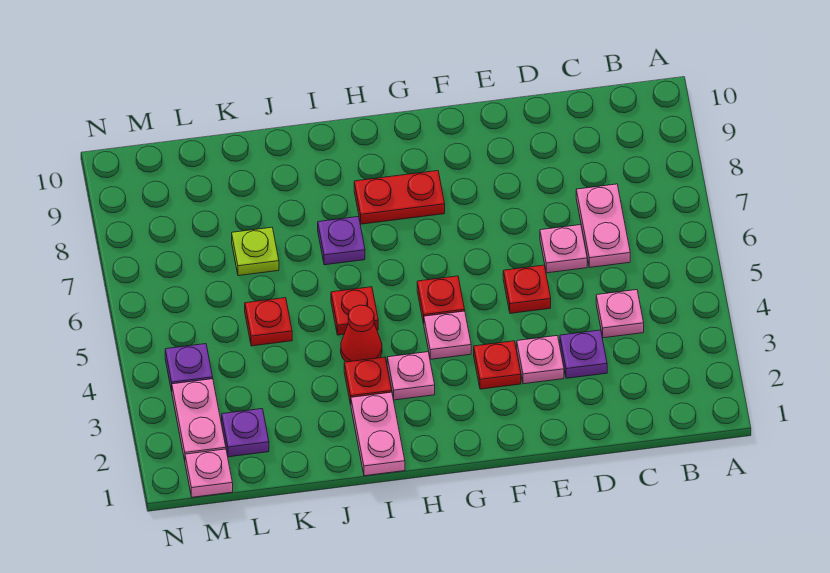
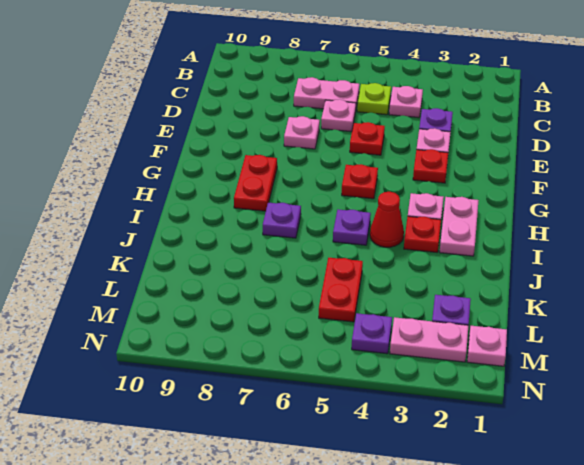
pink 1x1 plate [424,311,471,359] -> pink 1x1 plate moved to [284,116,320,149]
pink 1x2 plate [351,392,405,476] -> pink 1x2 plate turned to [440,197,479,256]
red 1x1 plate [331,287,378,335] -> purple 1x1 plate [333,209,371,245]
red 1x1 plate [245,298,292,346] -> red 1x2 plate [319,258,363,322]
lime 1x1 plate [232,227,279,276] -> lime 1x1 plate moved to [357,83,391,115]

